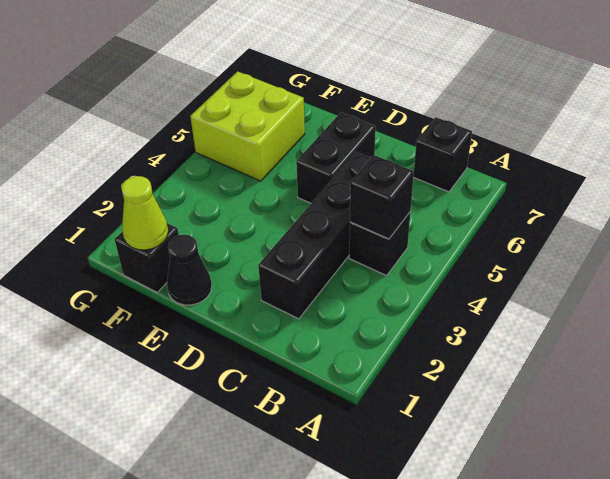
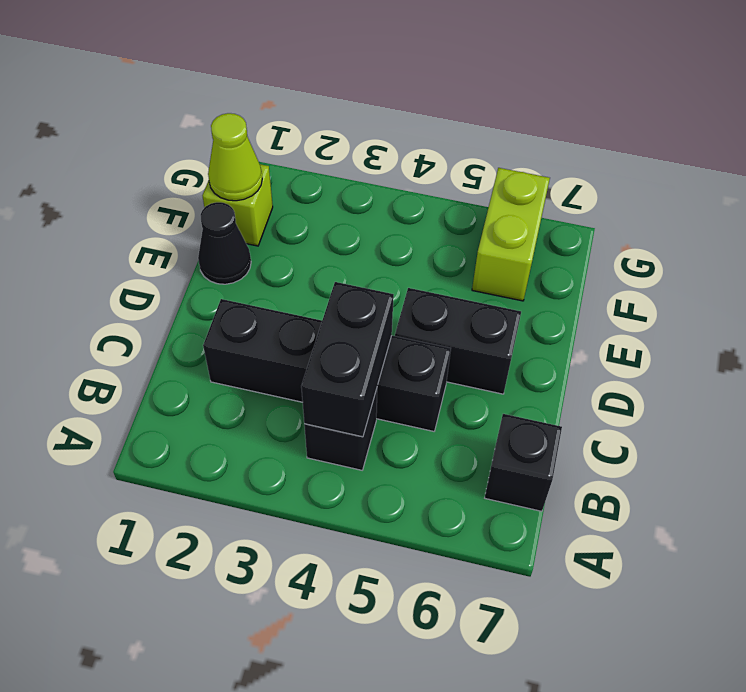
black 1x1 brick [350,155,414,239] -> black 1x2 brick [301,282,394,437]
black 1x1 brick [115,223,179,292] -> lime 1x1 brick [202,164,273,246]
lime 2x2 brick [190,72,305,181] -> lime 1x2 brick [472,168,550,301]

